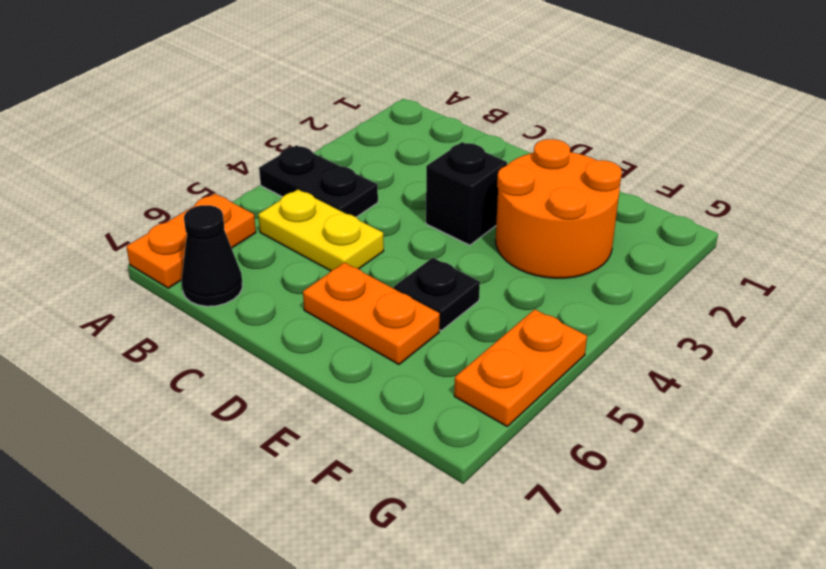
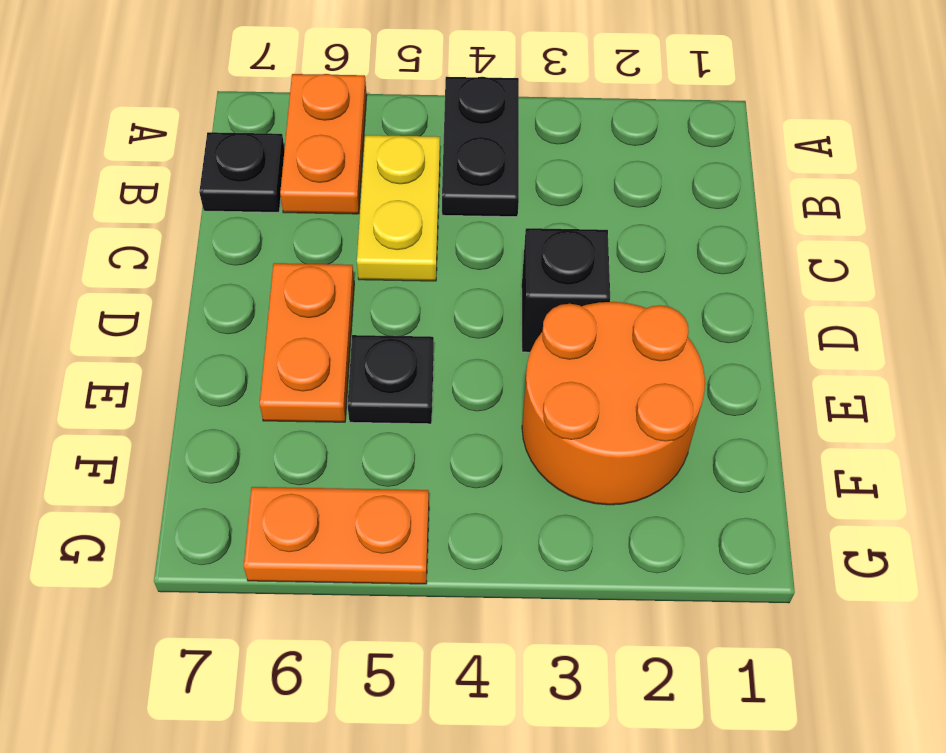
orange 1x2 plate [126,194,256,288] -> orange 1x2 plate turned to [280,74,366,214]
black 1x1 cone [182,205,242,306] -> black 1x1 plate [199,132,285,212]

